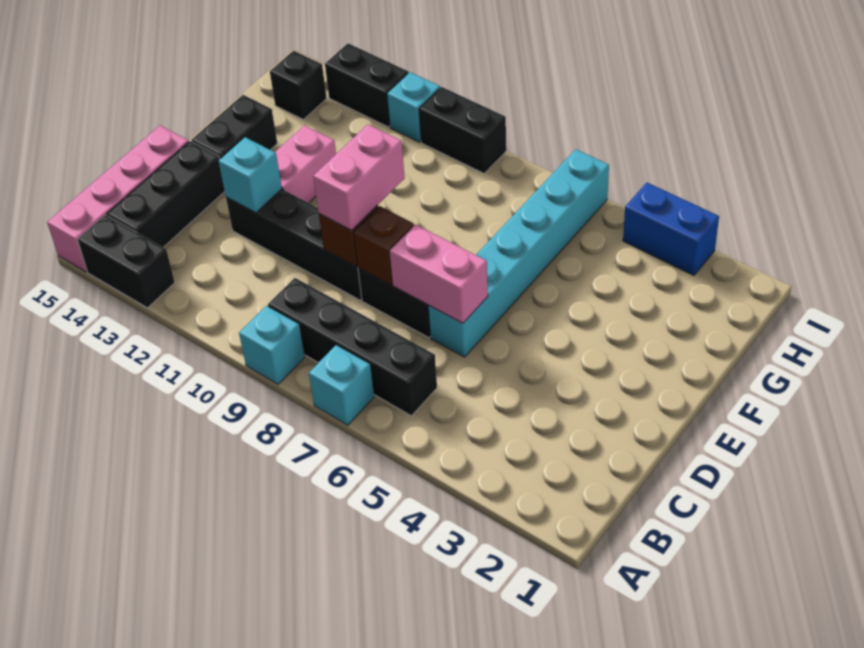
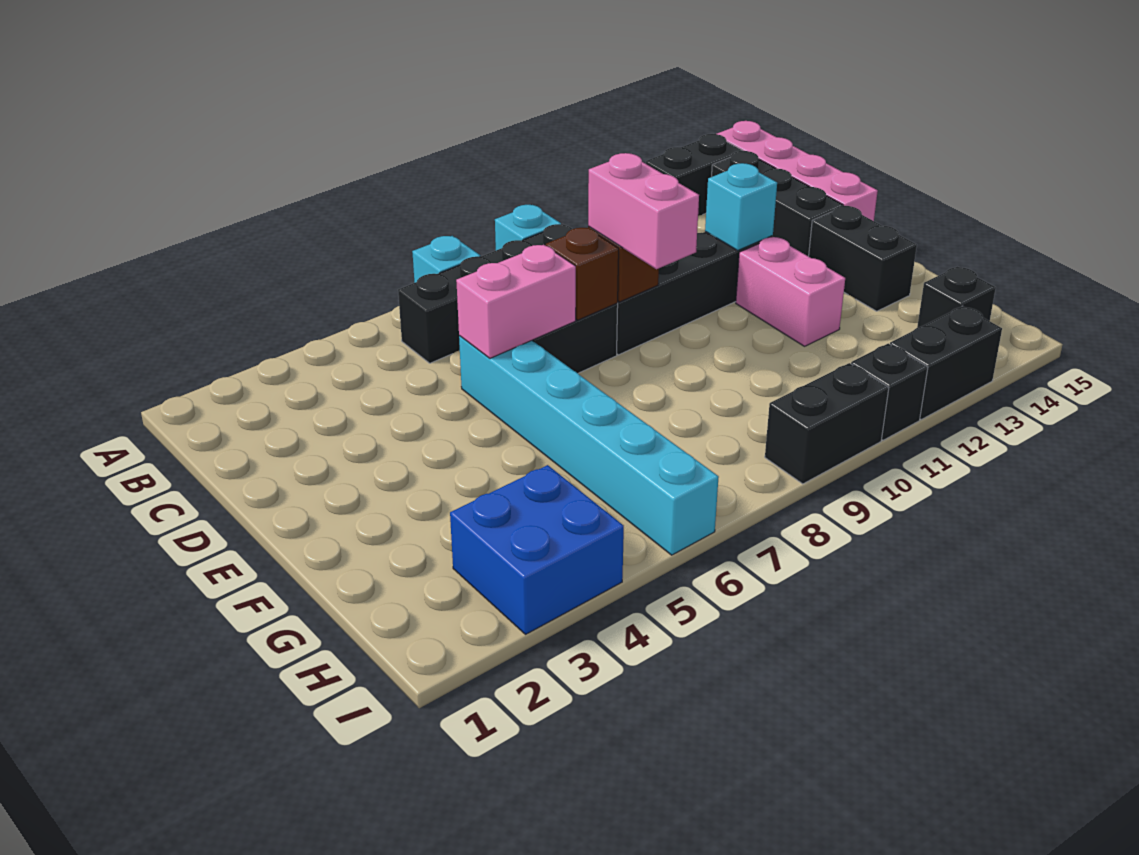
blue 1x2 brick [623,183,719,275] -> blue 2x2 brick [450,465,624,635]
cyan 1x1 brick [387,72,440,142] -> black 1x1 brick [851,343,928,440]

